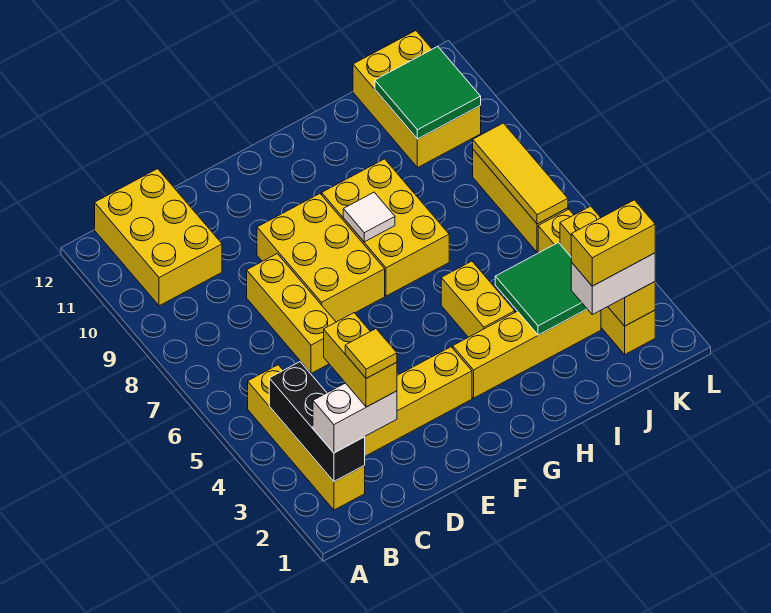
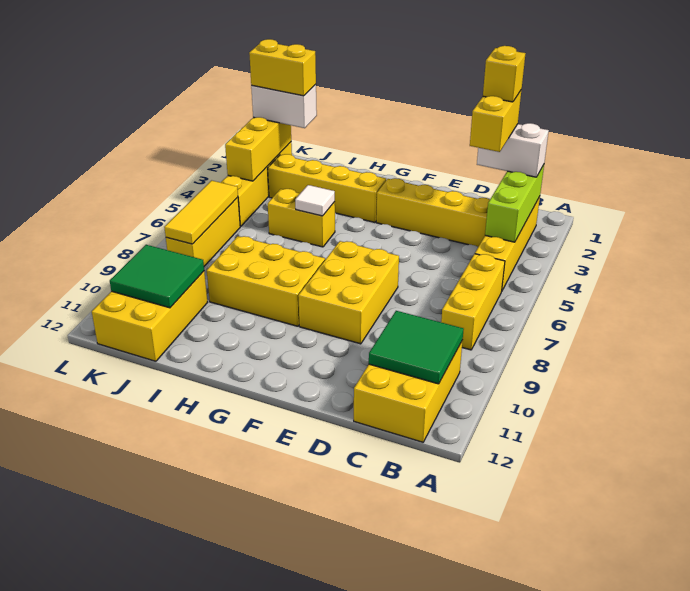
black 1x3 brick [269,362,365,482] -> lime 1x3 brick [485,165,544,242]
yellow 1x1 tile [345,329,397,378] -> yellow 1x1 brick [483,46,526,102]
yellow 1x3 brick [247,254,336,373] -> yellow 1x3 brick moved to [441,254,505,350]
yellow 2x3 brick [322,159,449,296] -> yellow 2x3 brick turned to [207,236,325,326]
white 1x1 tile [343,192,395,242] -> white 1x1 tile moved to [295,185,335,216]
yellow 1x2 brick [441,261,515,337] -> yellow 1x2 brick turned to [268,189,335,247]
green 2x2 tile [495,243,587,335] -> green 2x2 tile moved to [369,311,464,384]

